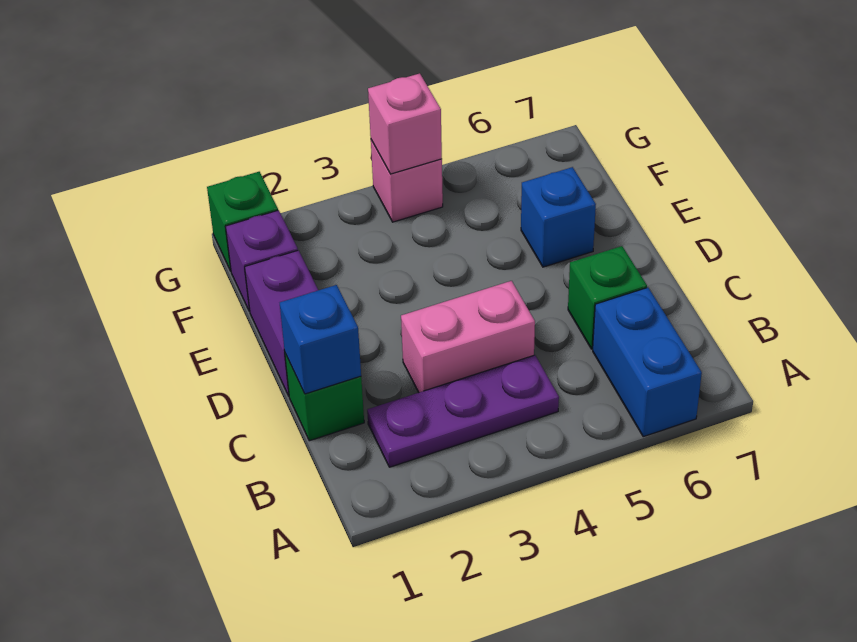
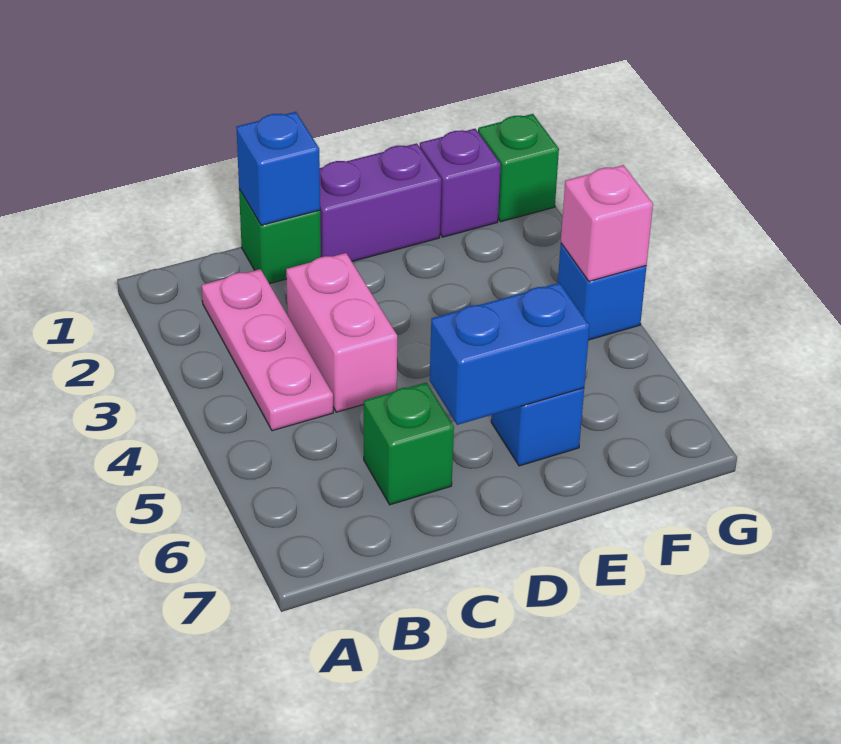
blue 1x2 brick [593,288,702,437] -> blue 1x2 brick moved to [430,283,590,425]
purple 1x3 plate [367,355,559,467] -> pink 1x3 plate [202,269,333,431]
pink 1x1 brick [371,140,443,222] -> blue 1x1 brick [558,243,646,340]

